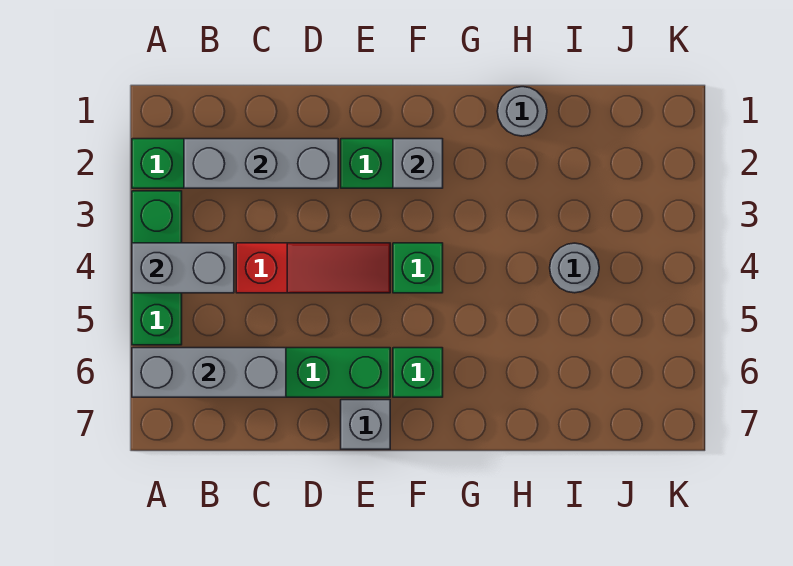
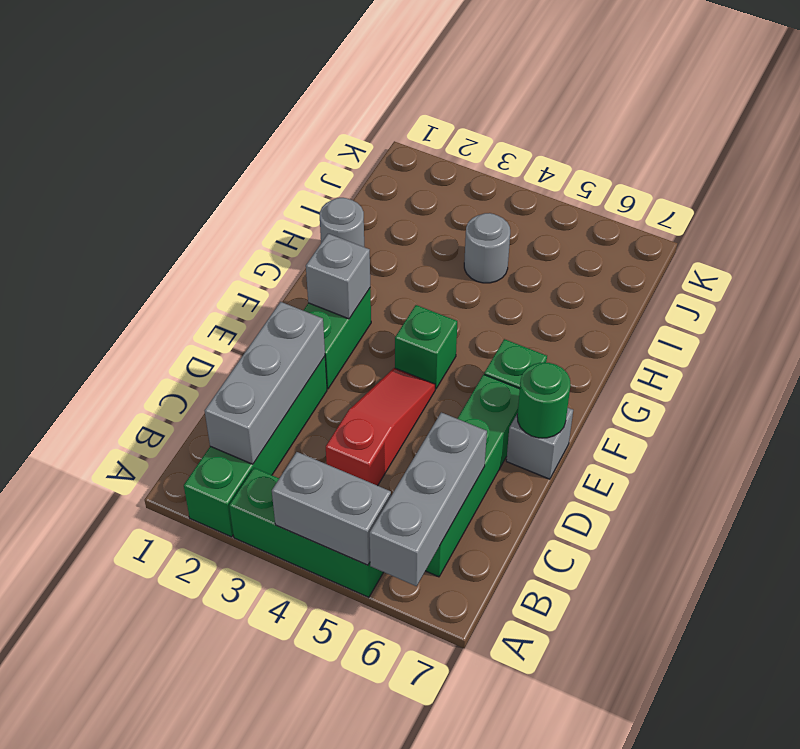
grey 1x2 brick [132,243,234,293] -> grey 1x2 brick turned to [272,452,391,565]
none -> green 1x1 round brick [517,363,571,438]

